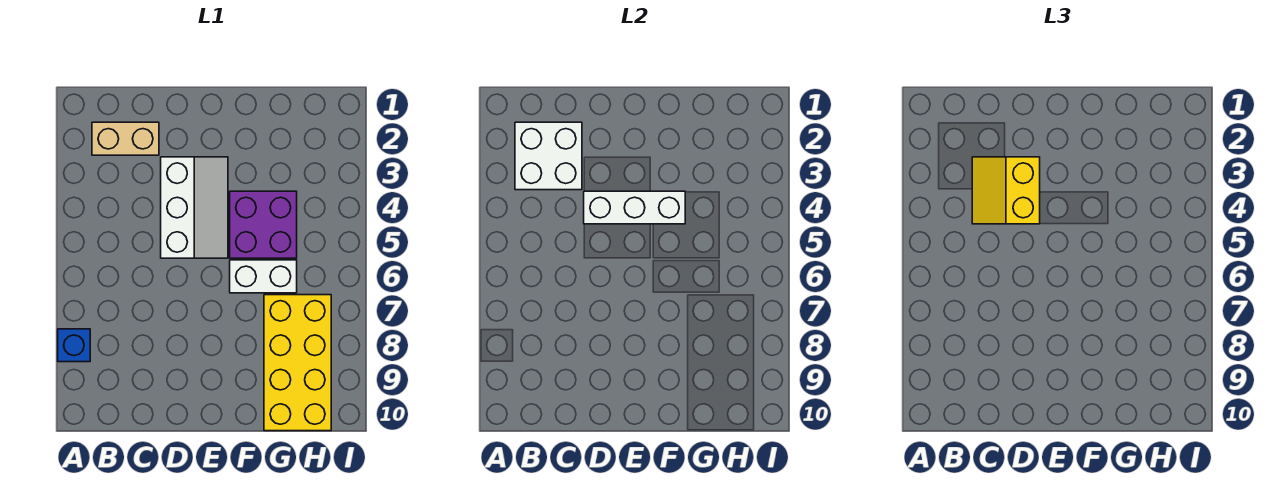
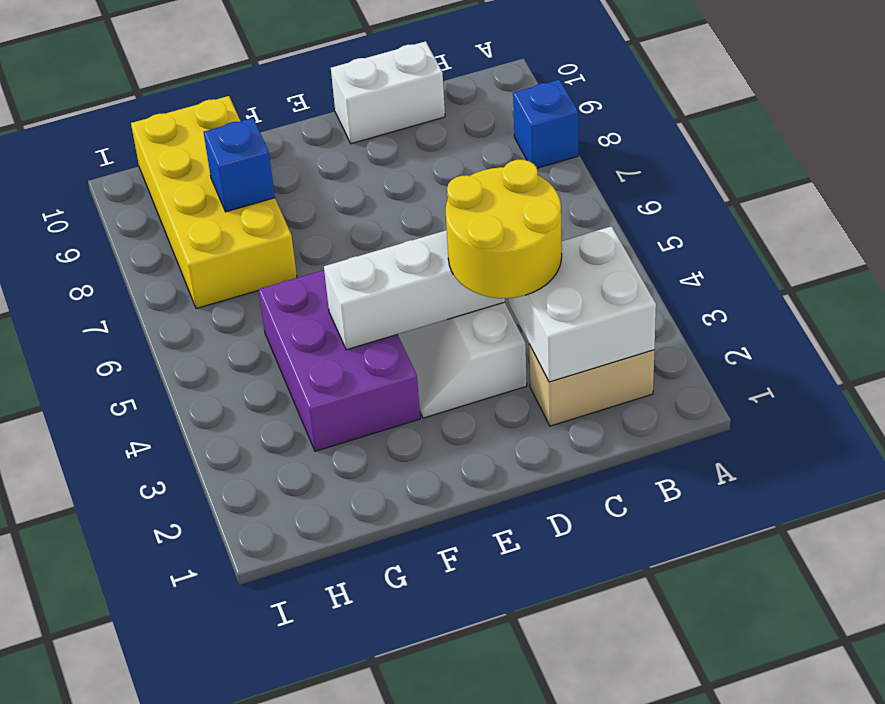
yellow 2x2 slope [972,157,1040,224] -> yellow 2x2 round brick [446,160,562,298]
purple 2x2 brick [230,191,297,258] -> purple 2x3 brick [258,270,420,451]
white 1x2 brick [230,260,297,293] -> white 1x2 brick moved to [331,41,445,144]
none -> blue 1x1 brick [204,118,275,212]

